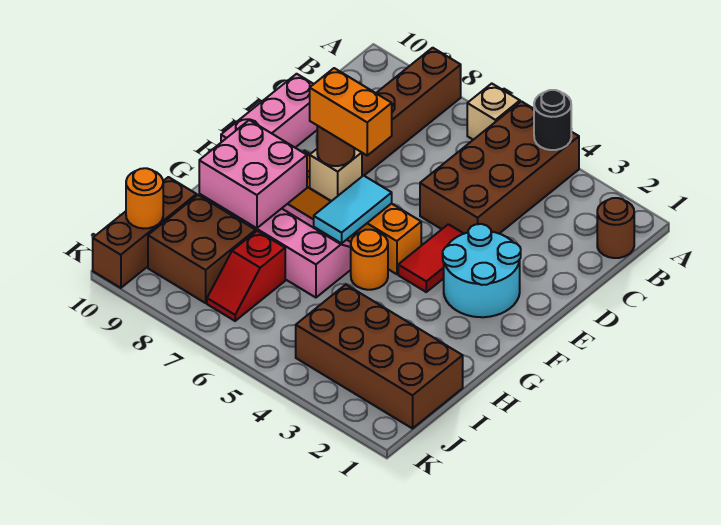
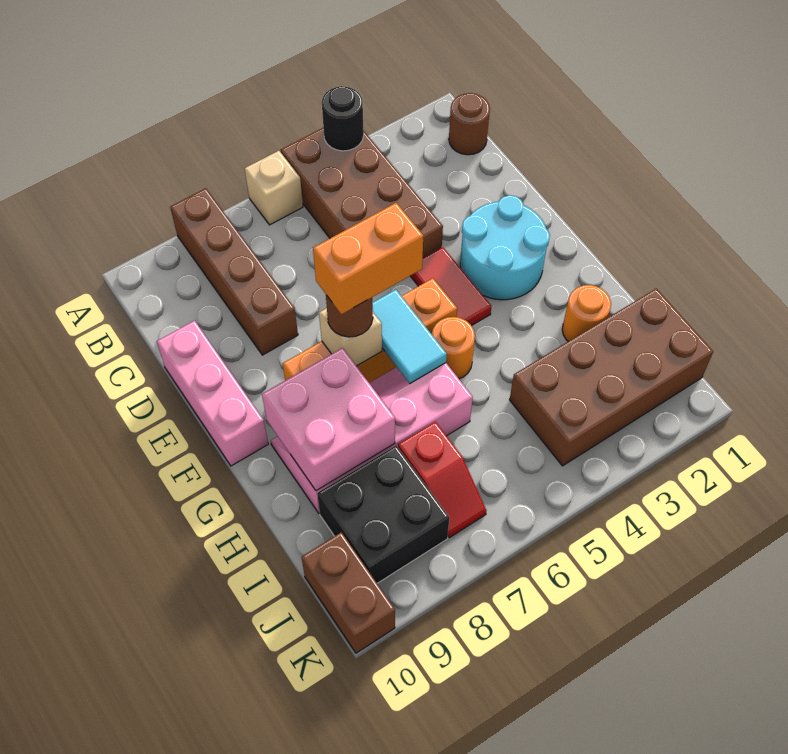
brown 2x2 brick [148,195,256,303] -> black 2x2 brick [317,446,449,583]
brown 1x3 brick [93,177,197,288] -> brown 1x2 brick [302,532,395,653]
orange 1x1 round brick [126,168,163,229] -> orange 1x1 round brick moved to [562,285,611,341]

